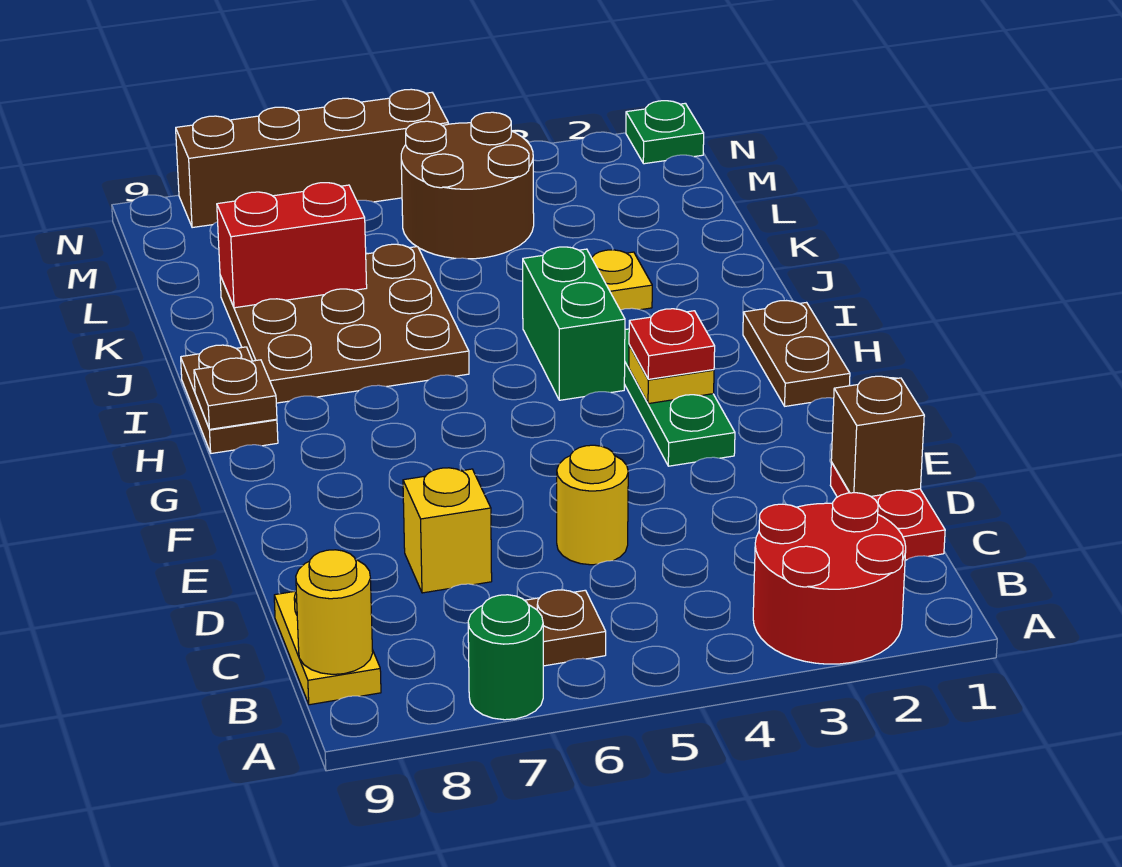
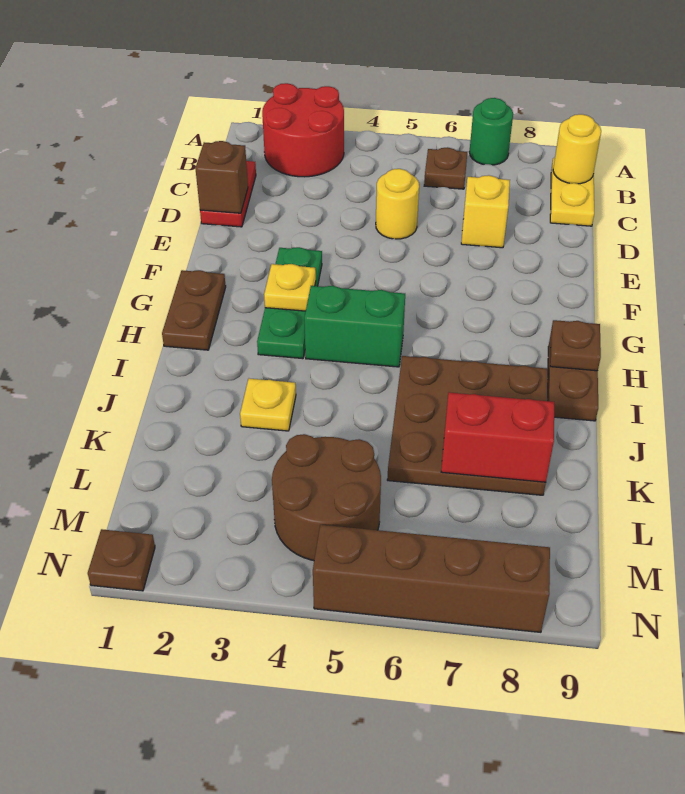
red 1x1 plate [629,309,715,379] -> none
green 1x2 brick [523,247,625,400] -> green 1x2 brick turned to [304,286,405,367]
green 1x1 plate [626,101,704,164] -> brown 1x1 plate [88,529,155,591]

